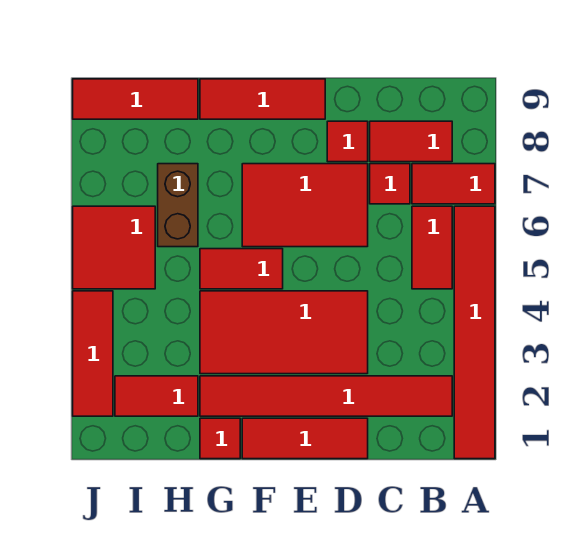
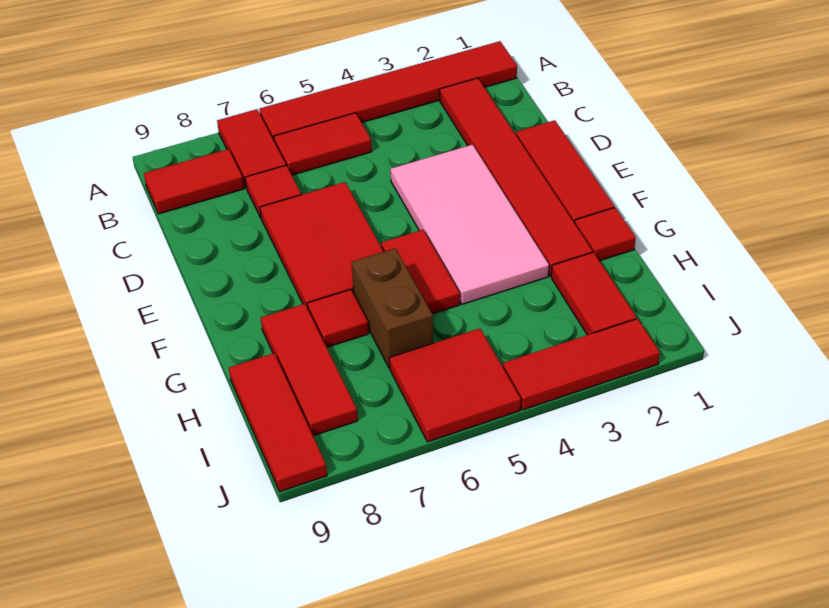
red 1x2 tile [370,121,452,162] -> red 1x2 tile turned to [144,149,244,214]
red 2x4 tile [200,291,368,374] -> pink 2x4 tile [390,145,549,304]
red 1x1 tile [327,121,368,162] -> red 1x1 tile moved to [307,290,369,347]
red 1x3 tile [200,79,325,119] -> red 1x3 tile moved to [261,304,358,436]
brown 1x2 brick [158,164,198,247] -> brown 1x2 brick turned to [352,248,433,368]

